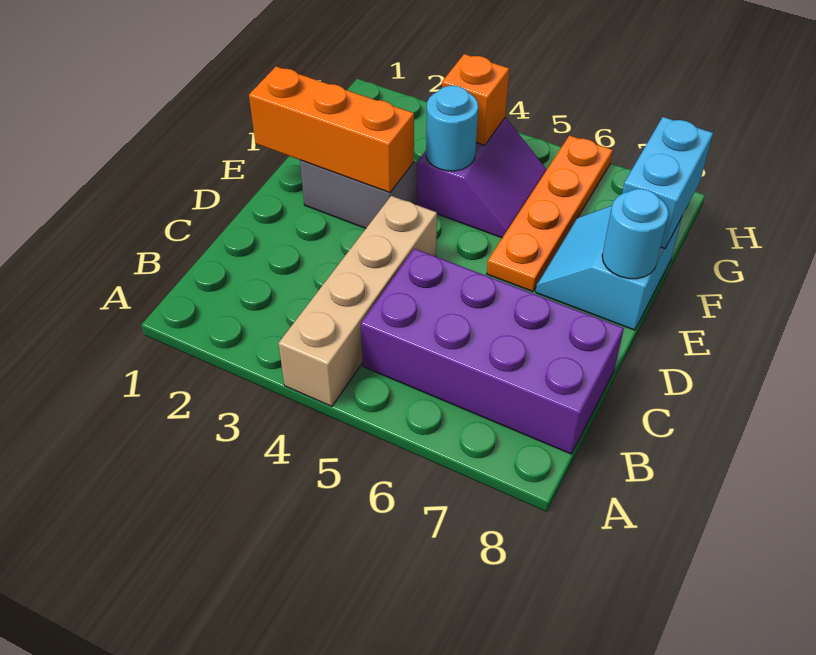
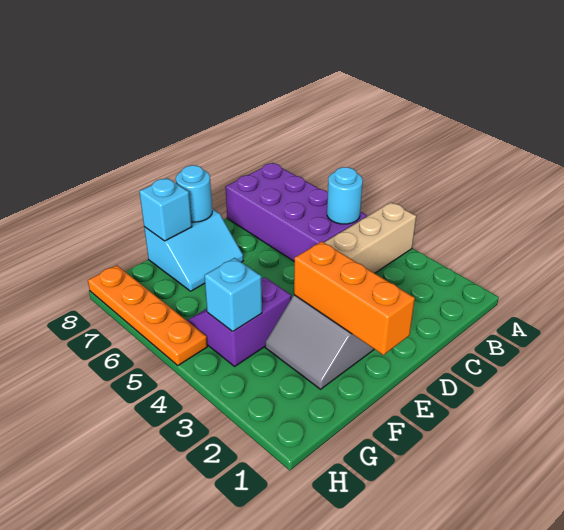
orange 1x4 plate [487,136,613,292] -> orange 1x4 plate turned to [88,265,207,365]
cyan 1x1 round brick [426,86,478,171] -> cyan 1x1 round brick moved to [327,167,363,224]
cyan 1x2 brick [622,117,713,248] -> cyan 1x1 brick [139,178,192,241]
orange 1x1 brick [442,54,509,145] -> cyan 1x1 brick [204,258,262,332]

